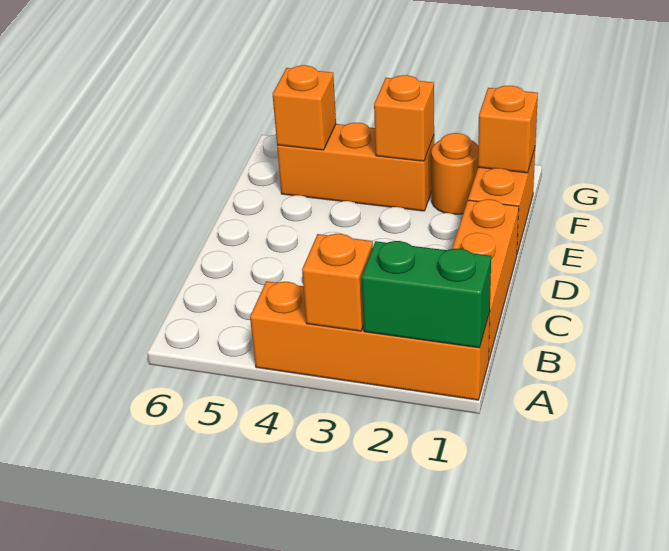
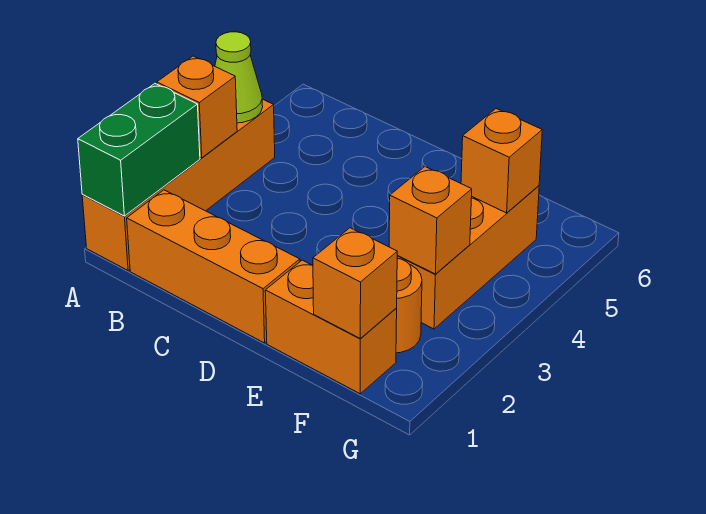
none -> lime 1x1 cone [215,32,263,123]

